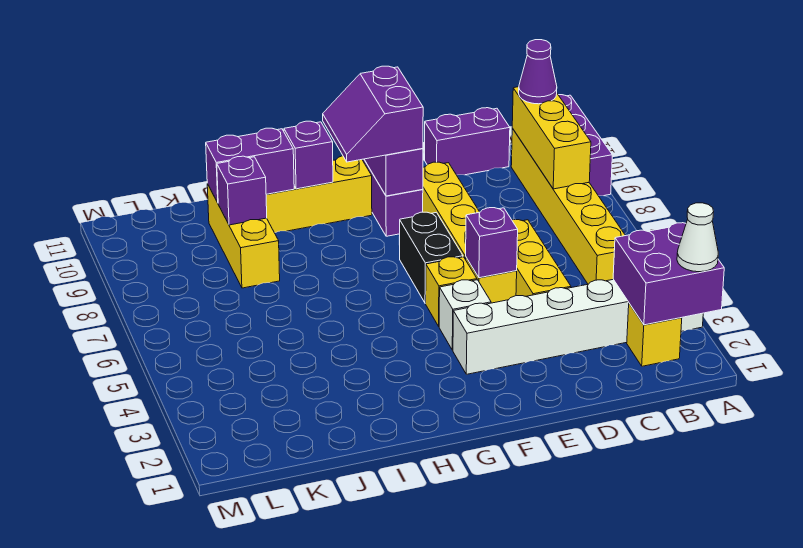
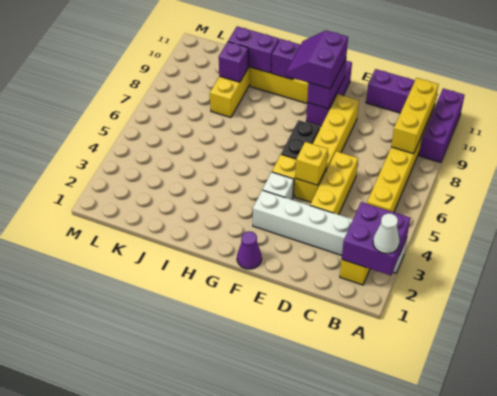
purple 1x1 cone [519,40,557,104] -> purple 1x1 cone moved to [237,231,262,269]
purple 1x1 brick [466,208,518,278] -> yellow 1x1 brick [295,142,328,185]

